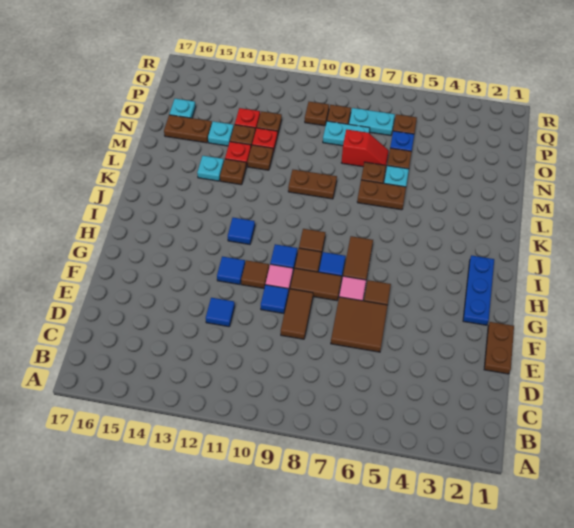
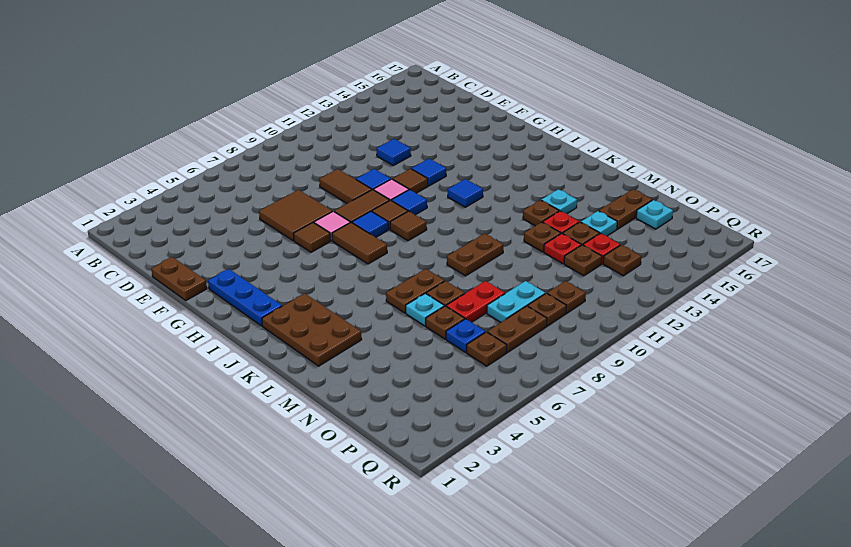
none -> brown 2x3 plate [262,293,362,366]
red 1x2 slope [341,130,389,167] -> red 1x2 plate [446,281,505,322]
cyan 1x2 plate [349,108,395,136] -> brown 1x2 plate [487,306,547,352]
none -> brown 1x1 plate [603,245,641,276]

